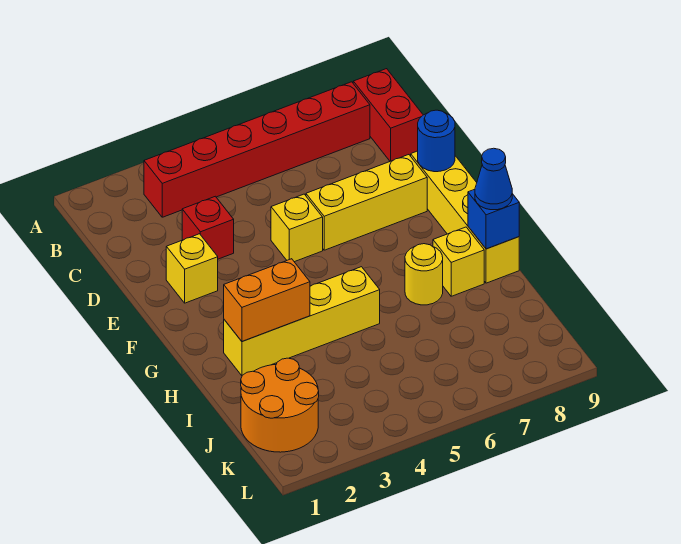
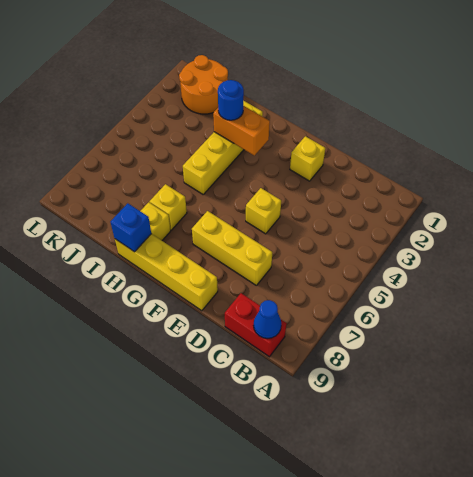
red 1x6 brick [144,82,370,217] -> none
red 1x1 brick [182,196,234,259] -> none
yellow 1x3 brick [306,155,427,250] -> yellow 1x3 brick turned to [192,211,272,285]
blue 1x1 round brick [418,110,455,172] -> blue 1x1 round brick moved to [218,80,244,120]
orange 1x2 brick [224,259,310,341] -> orange 1x2 brick turned to [213,106,270,155]
yellow 1x1 round brick [405,244,443,305] -> yellow 1x1 brick [150,184,187,230]
blue 1x1 cone [475,148,512,210] -> blue 1x1 cone moved to [254,300,281,338]

